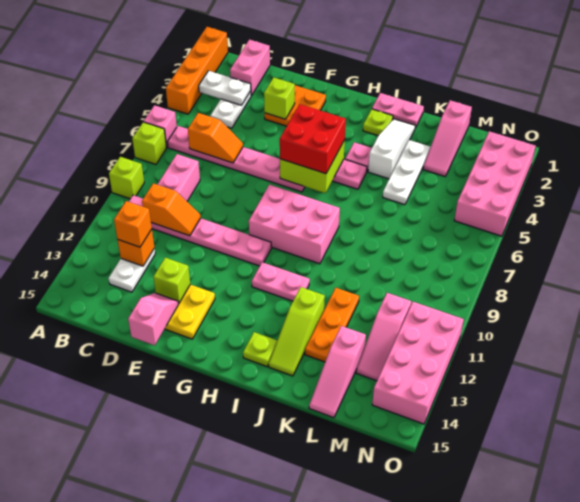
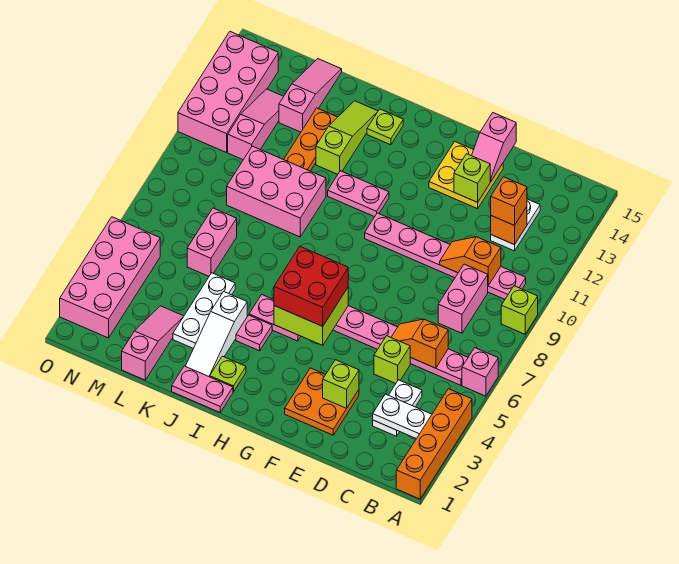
lime 1x1 brick [132,122,166,164] -> lime 1x1 brick moved to [374,336,411,384]
pink 1x2 brick [230,40,270,96] -> pink 1x2 brick moved to [187,208,237,276]
pink 2x3 brick [249,185,340,264] -> pink 2x3 brick moved to [227,146,326,237]

